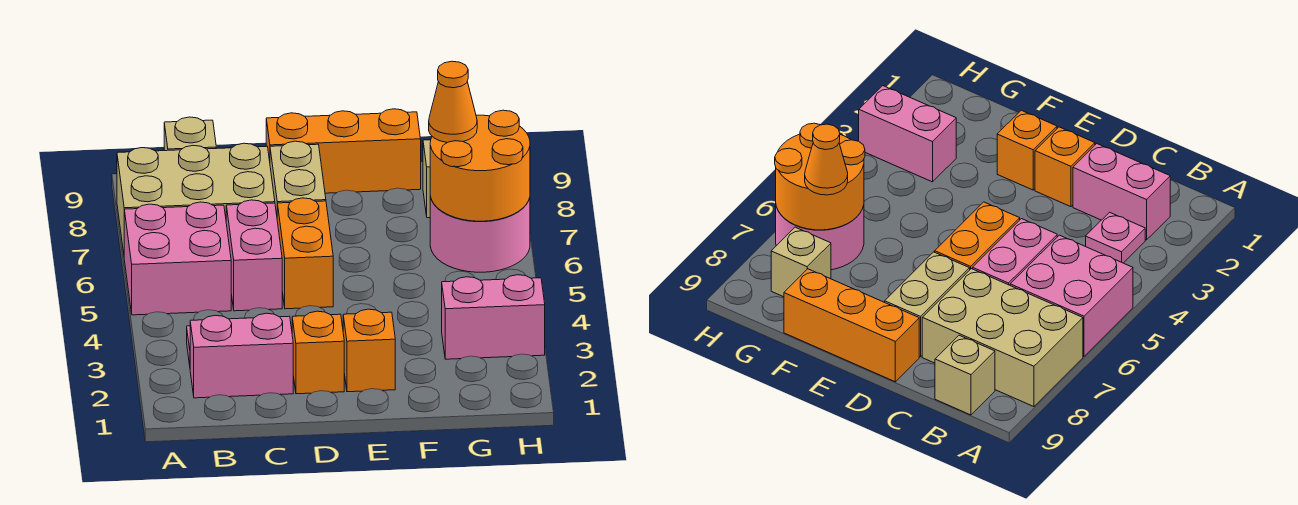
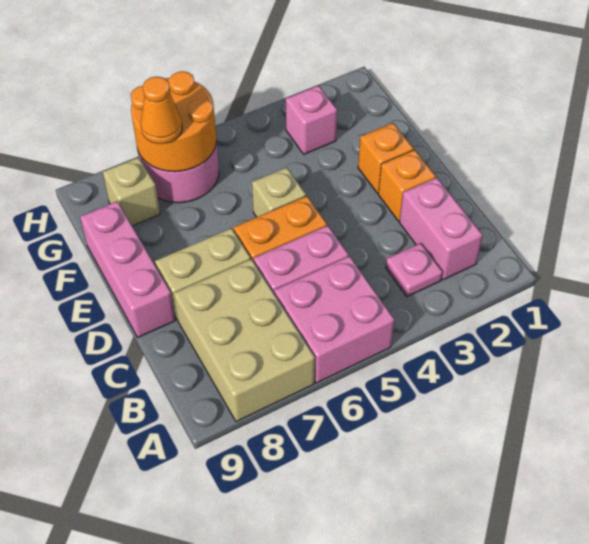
tan 1x1 brick [164,117,216,151] -> tan 1x1 brick moved to [252,167,306,217]
orange 1x3 brick [266,109,421,193] -> pink 1x3 brick [80,201,175,337]
pink 1x2 brick [442,275,545,359] -> pink 1x1 brick [286,86,337,154]

